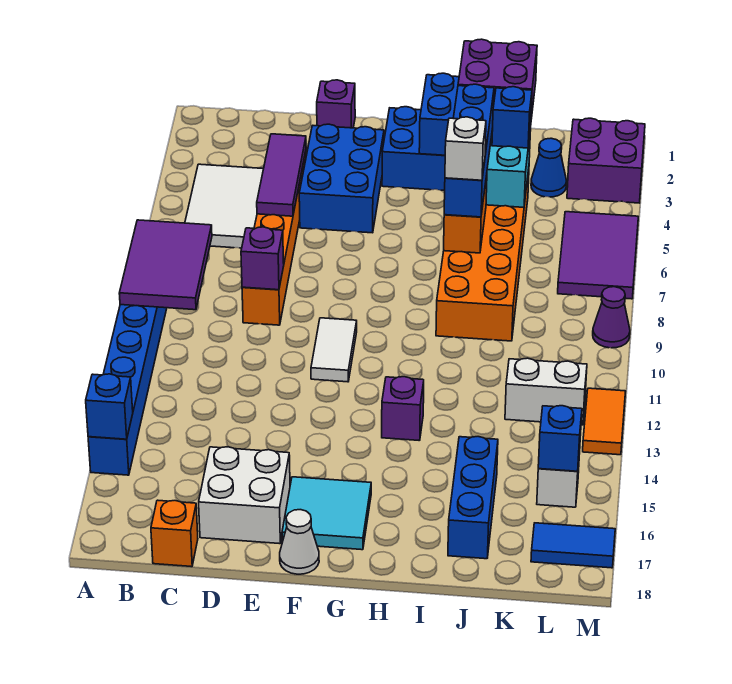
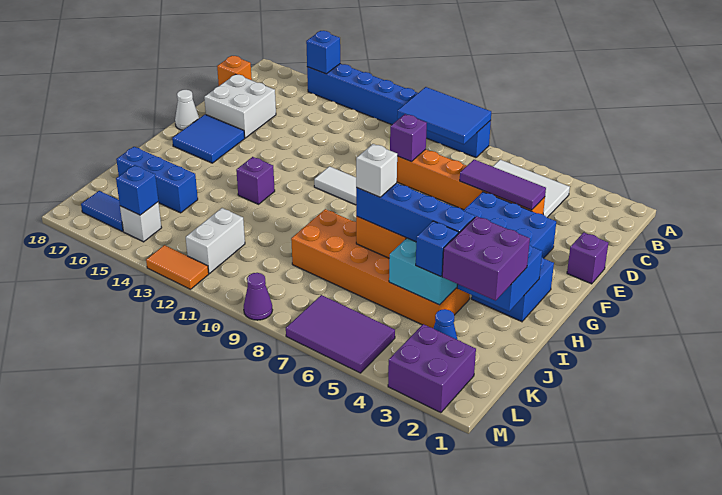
purple 2x3 tile [119,220,212,310] -> blue 2x3 tile [397,87,491,144]
cyan 2x2 tile [282,477,371,550] -> blue 2x2 tile [172,114,245,163]
blue 1x2 tile [531,523,615,568] -> blue 1x2 tile turned to [81,191,123,232]

